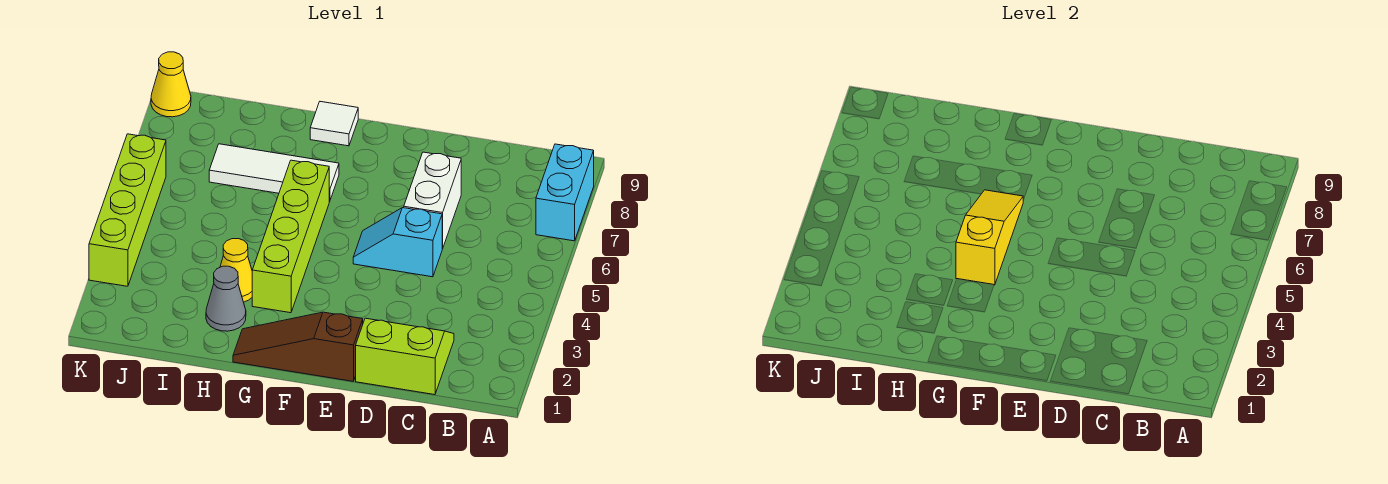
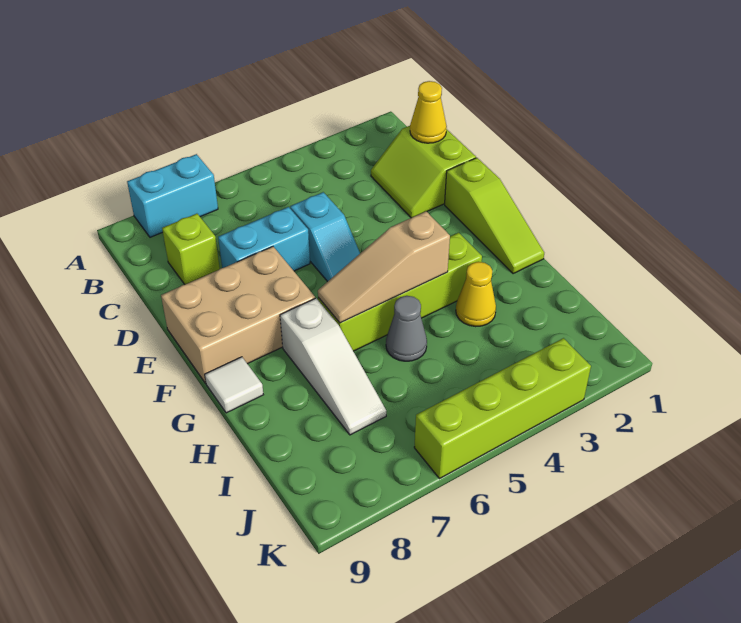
none -> lime 1x1 brick [162,214,220,284]
white 1x2 brick [404,152,461,249] -> cyan 1x2 brick [218,207,310,271]
brown 1x3 slope [233,312,363,381] -> lime 1x3 slope [445,158,544,273]
none -> tan 2x3 brick [161,247,315,383]
yellow 1x3 slope [956,190,1023,285] -> tan 1x3 slope [318,211,450,323]
white 1x3 tile [209,144,339,202] -> white 1x3 slope [280,298,386,435]
grey 1x1 cone [206,266,246,331] -> grey 1x1 cone moved to [386,296,427,361]
yellow 1x1 cone [151,52,191,117] -> yellow 1x1 cone moved to [410,81,447,143]

